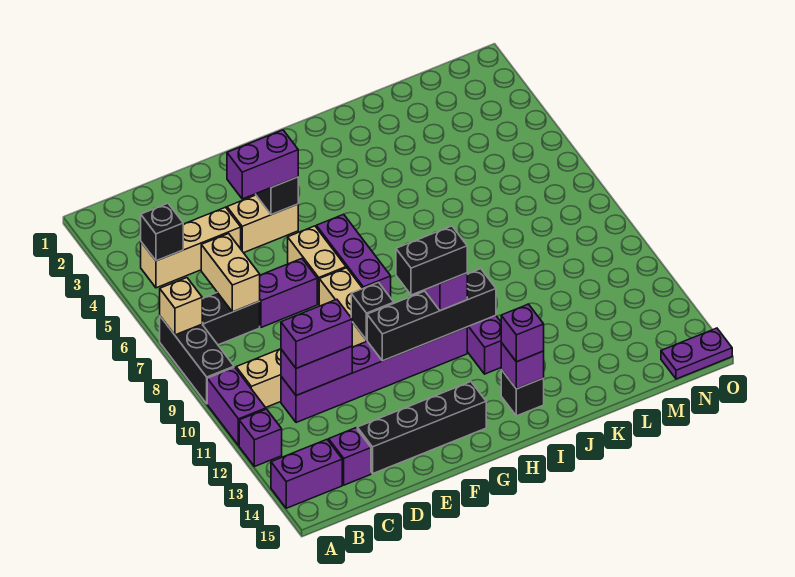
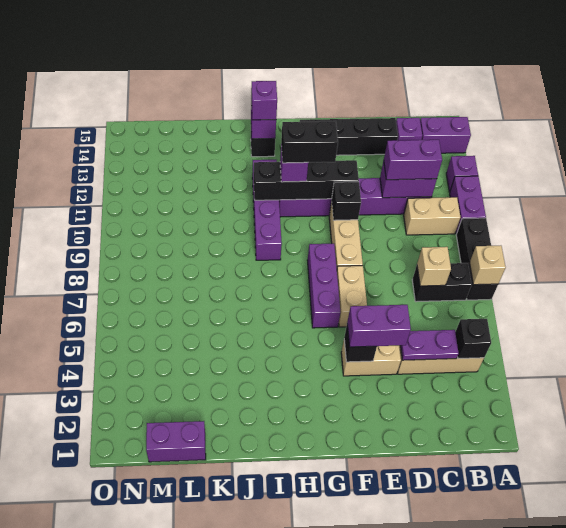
tan 1x2 brick [201,234,260,312] -> tan 1x1 brick [417,247,451,286]
purple 1x2 brick [260,259,317,327] -> purple 1x2 brick moved to [146,421,206,462]
purple 1x2 plate [661,328,732,379] -> purple 1x2 plate moved to [401,330,459,360]

